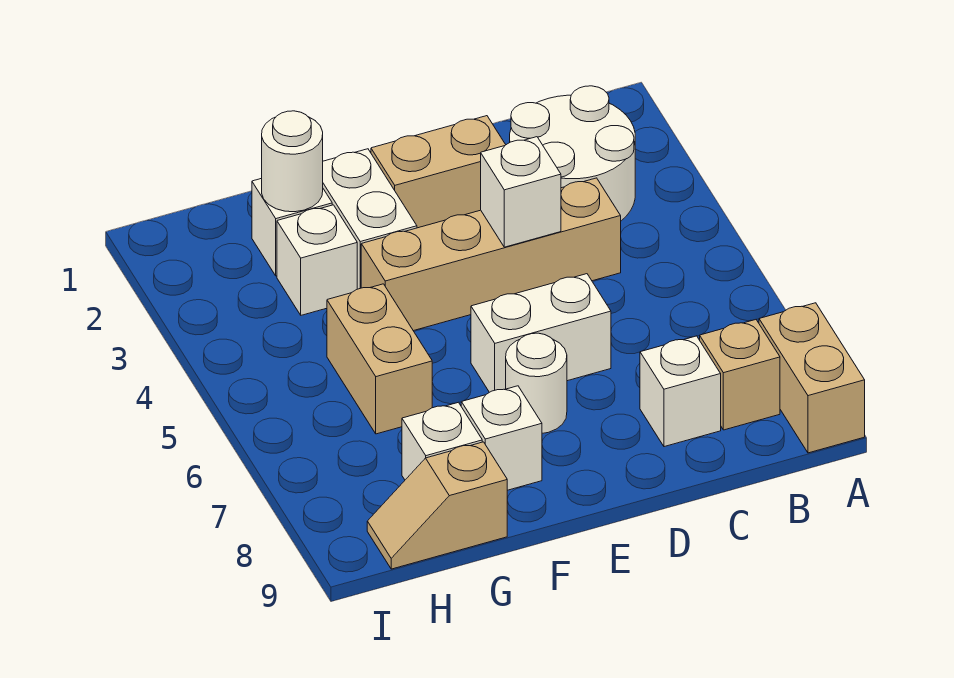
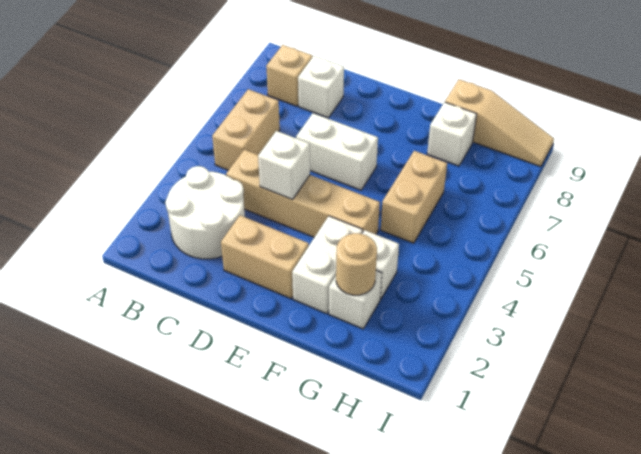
tan 1x2 brick [759,303,865,453] -> tan 1x2 brick moved to [212,89,280,170]
white 1x1 round brick [506,333,567,433] -> none
white 1x1 brick [461,386,542,490] -> none
white 1x1 round brick [262,111,323,212] -> tan 1x1 round brick [336,233,377,295]
tan 1x2 slope [367,442,507,569] -> tan 1x3 slope [445,79,554,167]

